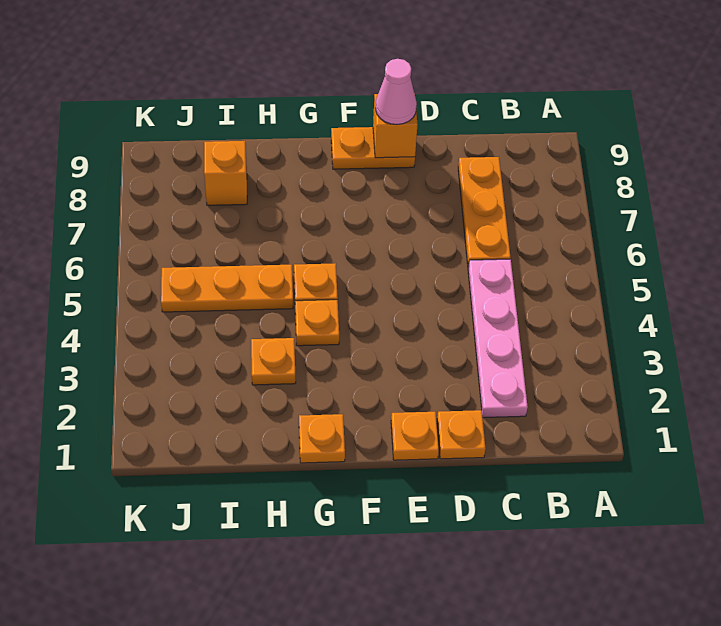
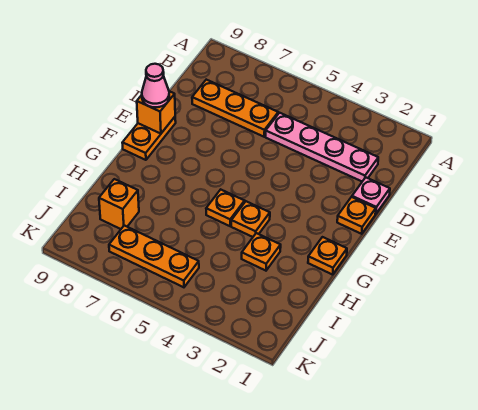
orange 1x1 plate [437,410,486,459] -> pink 1x1 plate [352,177,390,214]
orange 1x3 plate [161,265,293,312] -> orange 1x3 plate turned to [109,225,199,287]

